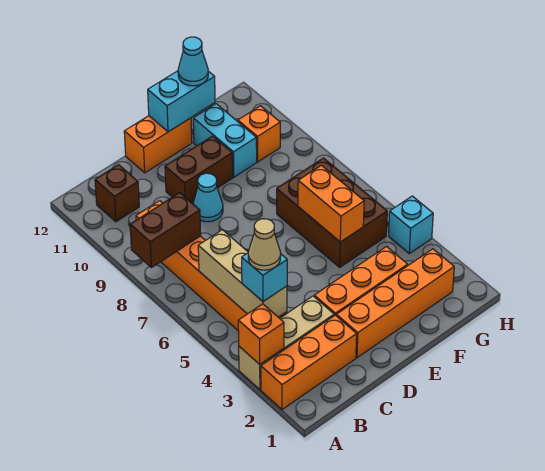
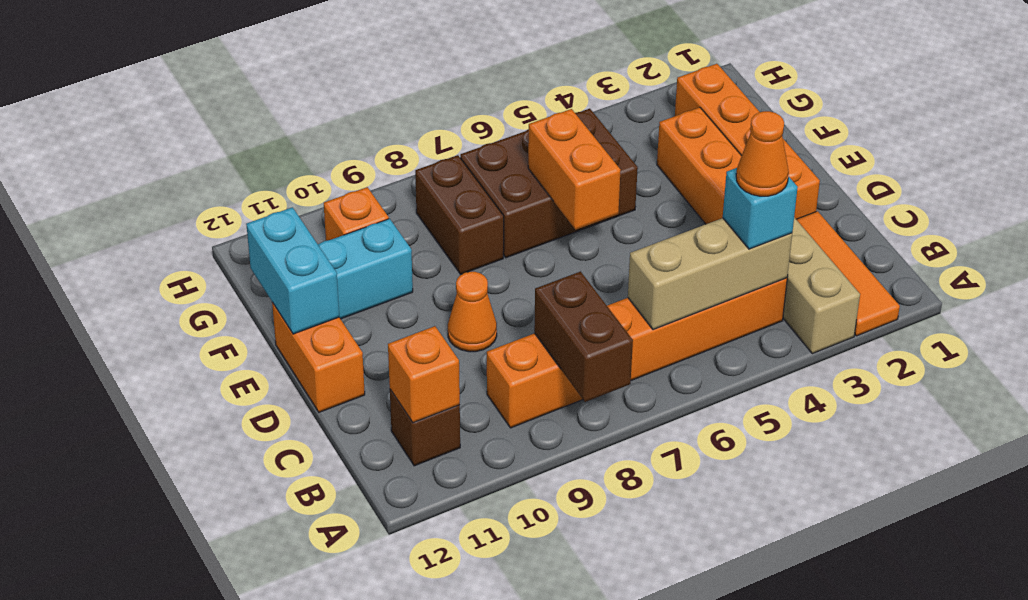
orange 1x3 brick [261,315,357,409] -> orange 1x3 tile [796,211,900,336]
orange 1x1 brick [238,304,284,364] -> orange 1x1 brick moved to [388,326,460,423]
tan 1x1 cone [248,219,281,270] -> orange 1x1 cone [736,111,789,196]
cyan 1x1 cone [193,173,223,222] -> orange 1x1 cone [448,272,497,352]
brown 1x2 brick [165,136,233,204] -> brown 1x2 brick moved to [415,155,504,274]
orange 1x2 brick [298,165,364,242] -> orange 1x2 brick turned to [528,109,620,229]
cyan 1x1 cone [178,37,208,86] -> none
cyan 1x1 brick [389,196,433,254] -> none

